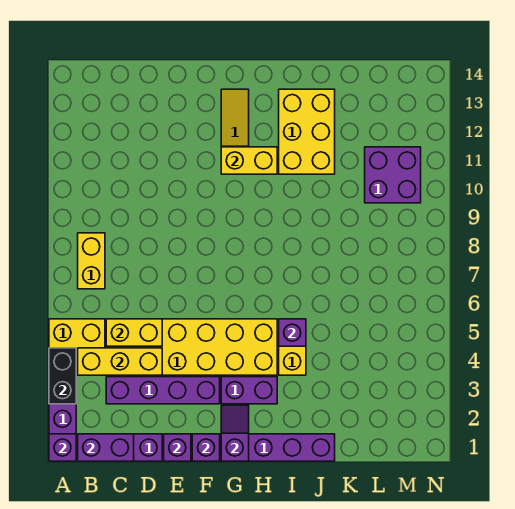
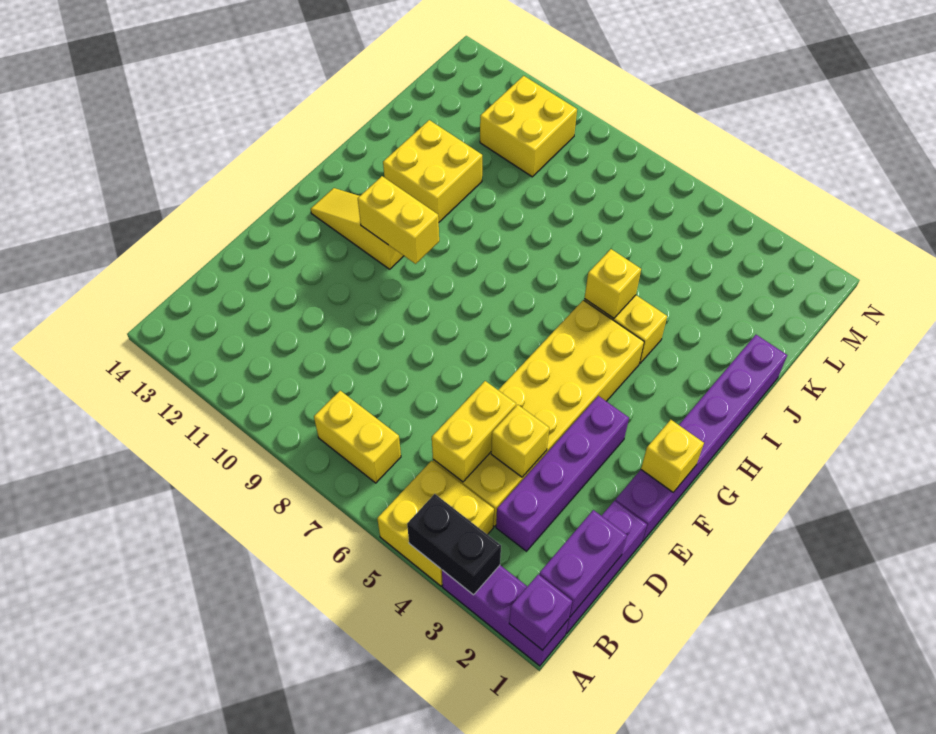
yellow 1x3 brick [78,348,162,375] -> yellow 1x1 brick [491,405,549,477]
purple 1x1 brick [164,434,191,461] -> none
purple 1x1 brick [192,434,220,461] -> yellow 1x1 brick [641,420,704,492]
purple 1x2 slope [221,405,249,461] -> none
purple 1x2 brick [221,377,277,404] -> none
yellow 1x2 brick [221,147,277,174] -> yellow 1x2 brick turned to [358,176,439,264]
purple 1x1 brick [279,319,306,346] -> yellow 1x1 brick [584,249,641,318]
yellow 2x3 brick [279,89,335,174] -> yellow 2x2 brick [383,120,482,222]
purple 2x2 brick [365,147,421,203] -> yellow 2x2 brick [480,76,577,177]

